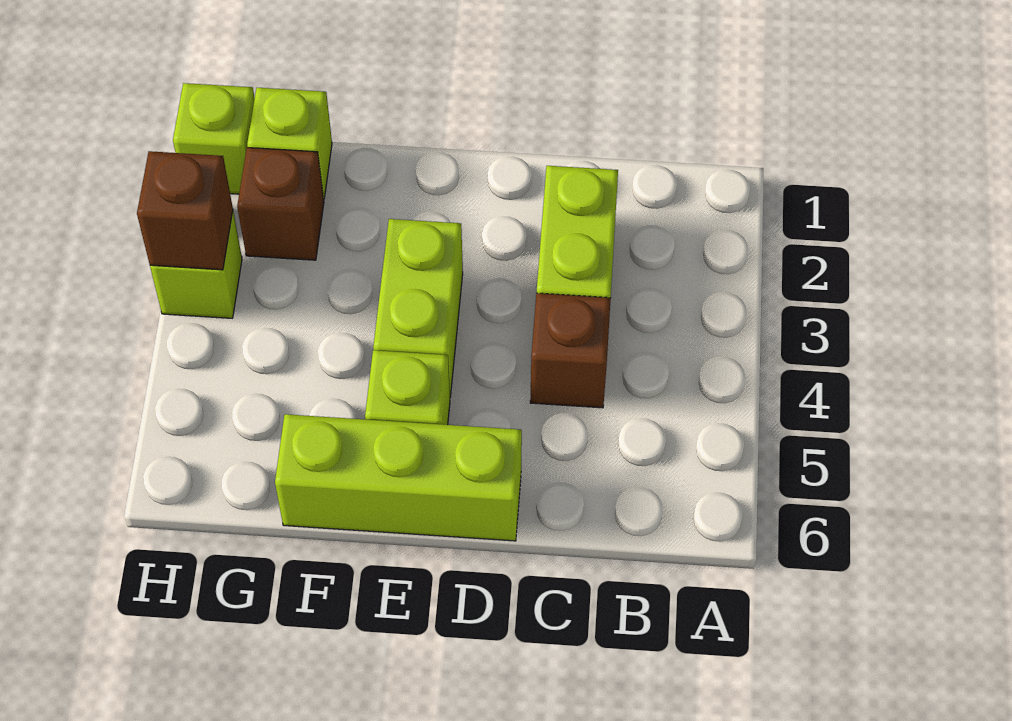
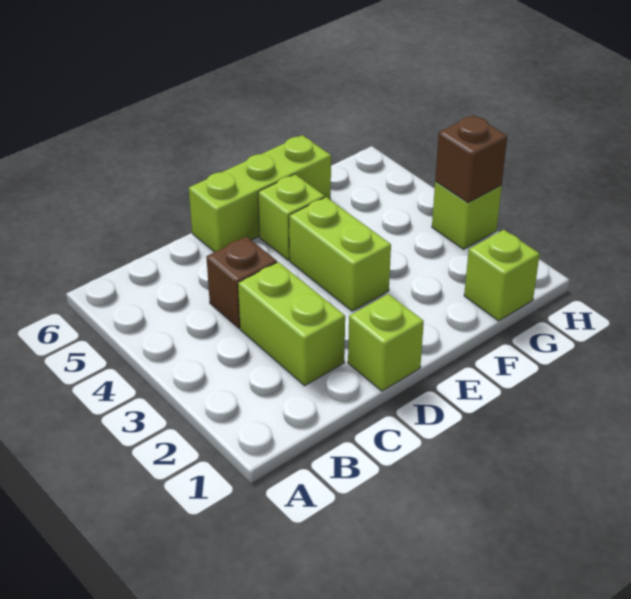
brown 1x1 brick [237,148,324,260] -> none
lime 1x1 brick [173,83,255,194] -> lime 1x1 brick moved to [348,294,424,391]

